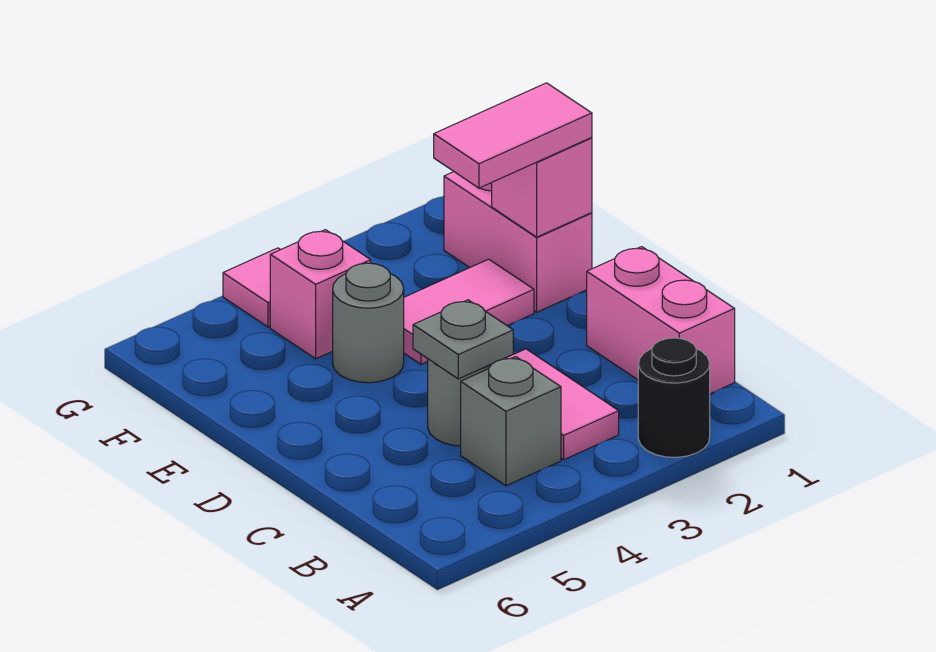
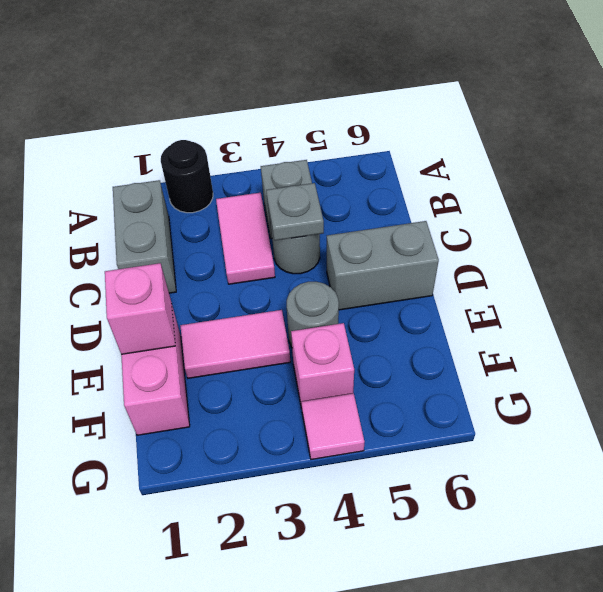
pink 1x2 brick [587,247,735,394] -> grey 1x2 brick [113,180,176,293]
none -> grey 1x2 brick [327,221,439,310]
pink 1x2 tile [434,83,592,188] -> none

